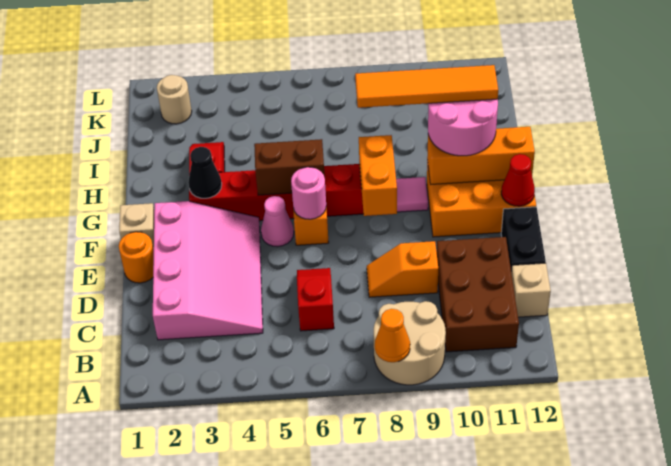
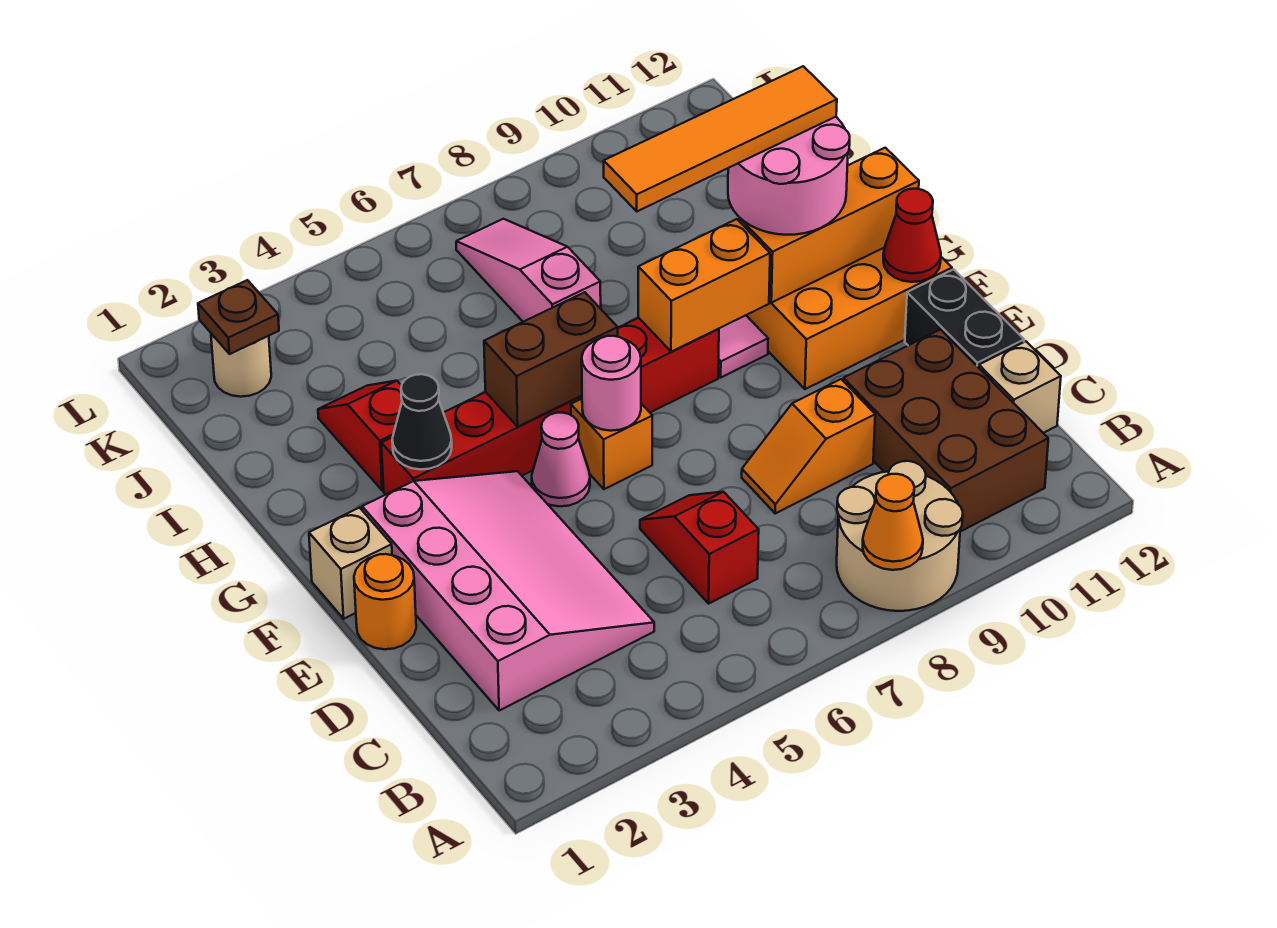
orange 1x2 brick [359,135,397,216] -> orange 1x2 brick turned to [638,219,770,352]
none -> pink 1x3 slope [456,219,601,322]
none -> brown 1x1 plate [198,280,279,354]

